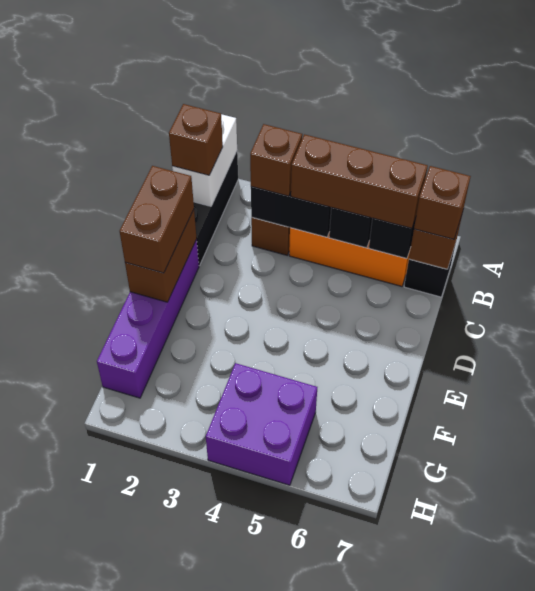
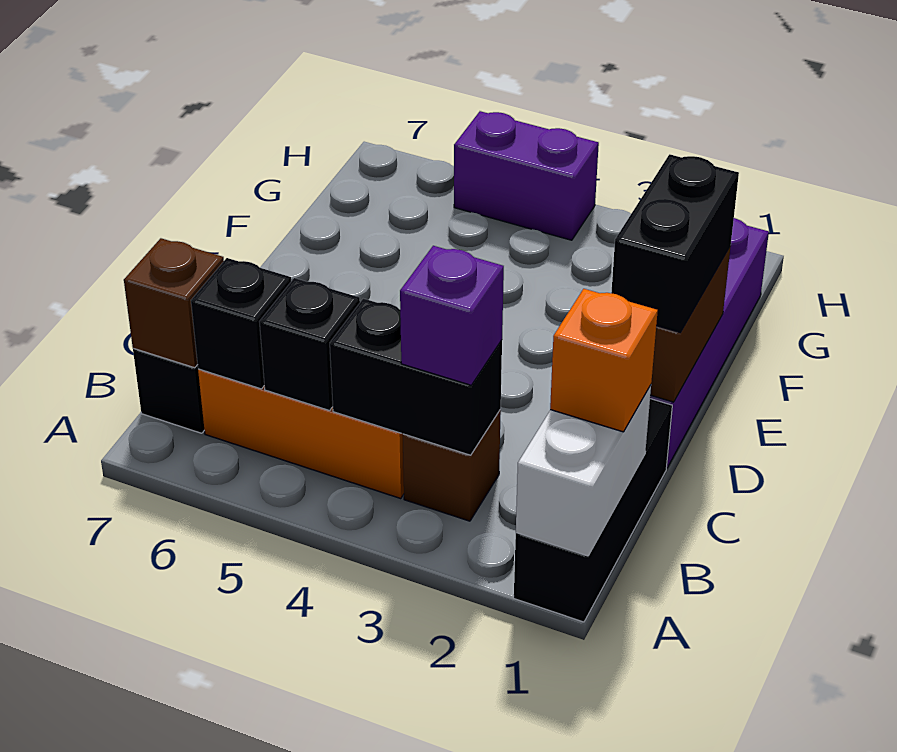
brown 1x1 brick [169,104,223,175] -> orange 1x1 brick [550,289,658,432]
brown 1x1 brick [250,124,302,196] -> purple 1x1 brick [400,246,504,385]
brown 1x3 brick [291,134,428,228] -> none
brown 1x1 brick [414,166,471,239] -> none
brown 1x2 brick [120,166,194,273] -> black 1x2 brick [611,154,739,332]
purple 2x2 brick [206,363,317,485] -> purple 1x2 brick [454,111,599,240]

